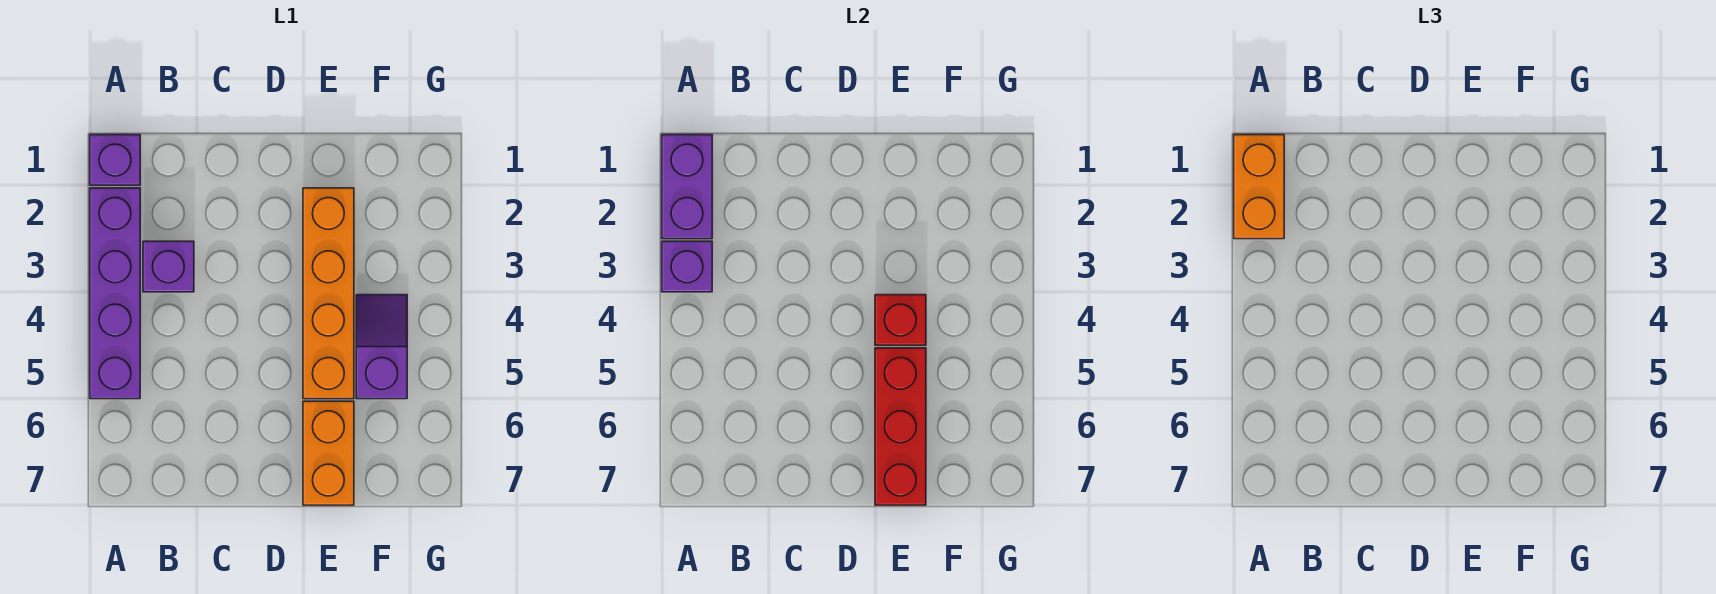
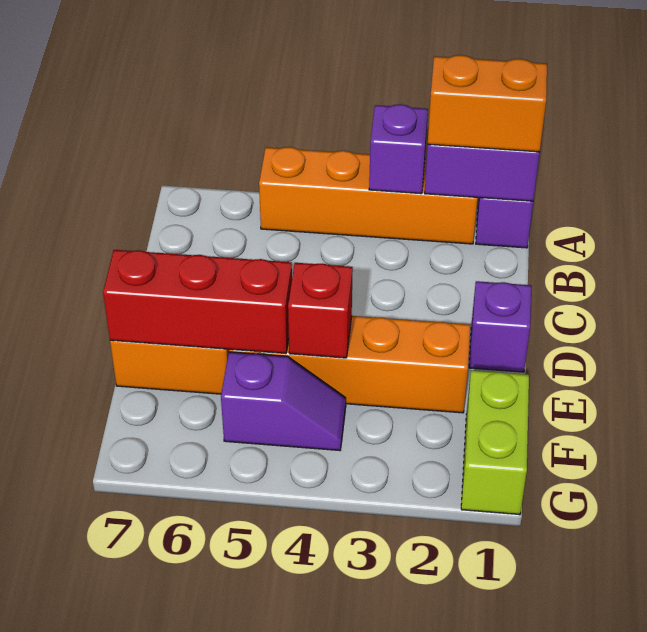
purple 1x4 brick [90,188,140,399] -> orange 1x4 brick [259,147,478,244]
purple 1x1 brick [143,241,194,292] -> purple 1x1 brick moved to [469,281,531,372]
none -> lime 1x2 brick [461,370,529,515]

